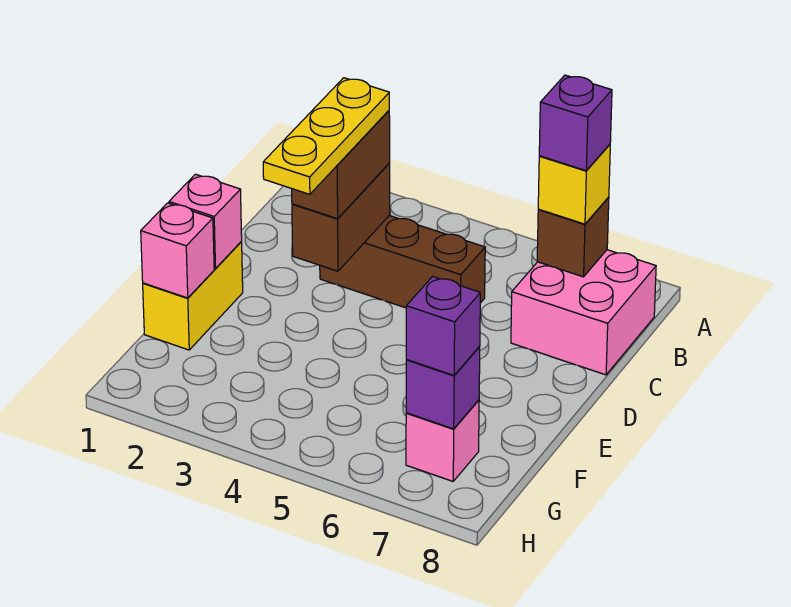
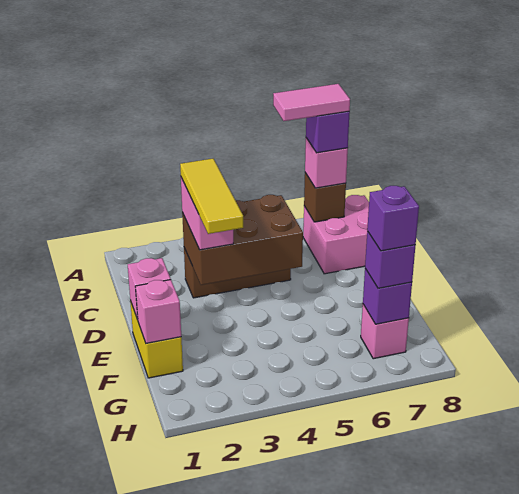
none -> pink 1x2 tile [273,84,350,121]
yellow 1x1 brick [538,144,610,224] -> pink 1x1 brick [305,138,348,188]
brown 1x2 brick [292,164,390,271] -> brown 2x3 brick [182,195,303,285]
brown 1x2 brick [292,111,390,219] -> pink 1x2 brick [181,178,233,250]
yellow 1x3 plate [263,78,389,194] -> yellow 1x3 tile [180,159,243,234]
none -> purple 1x1 brick [367,186,419,251]

